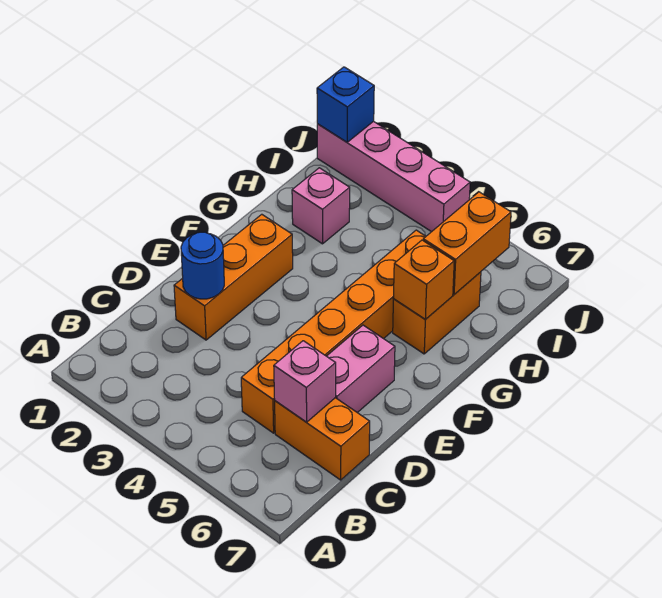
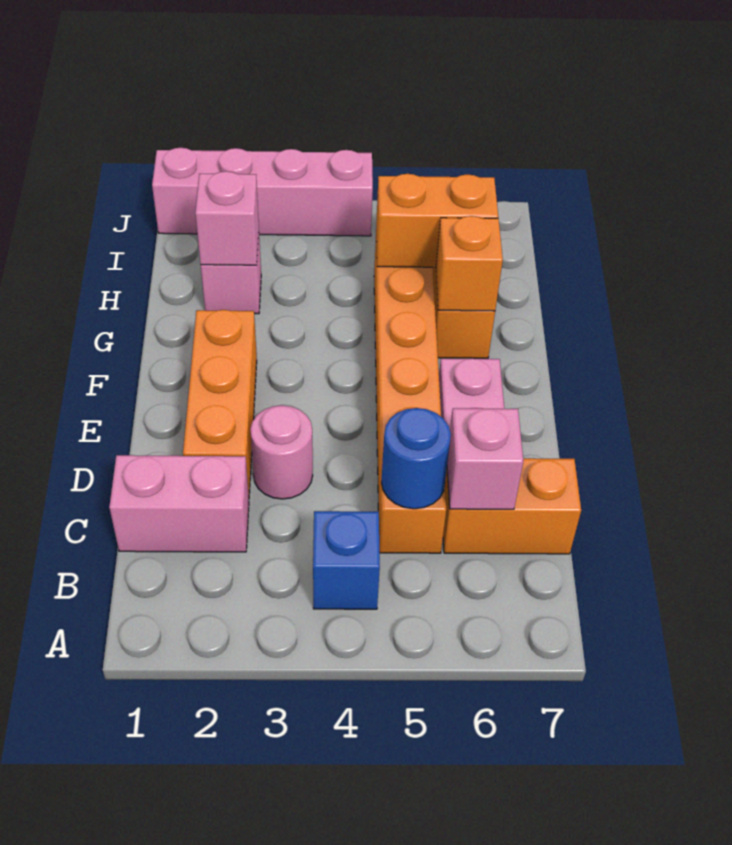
none -> pink 1x2 brick [109,455,249,552]
blue 1x1 round brick [181,232,224,299] -> blue 1x1 round brick moved to [381,408,451,509]
none -> pink 1x1 round brick [250,405,313,499]
none -> pink 1x1 brick [195,171,259,265]
orange 1x2 brick [423,192,511,294] -> orange 1x2 brick turned to [376,174,498,267]
blue 1x1 brick [317,67,374,142] -> blue 1x1 brick moved to [313,511,380,609]

